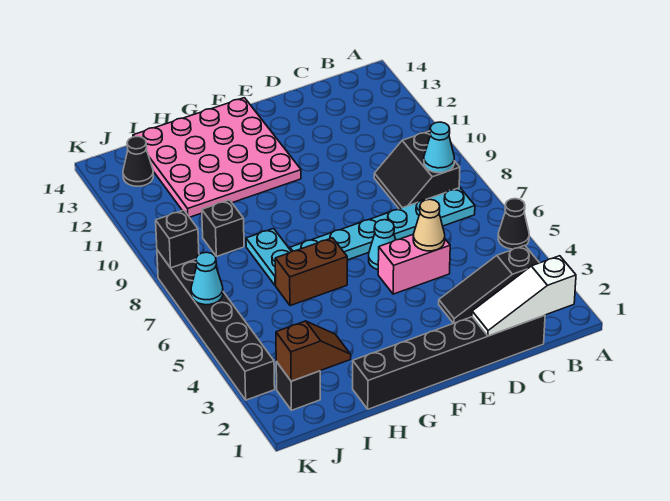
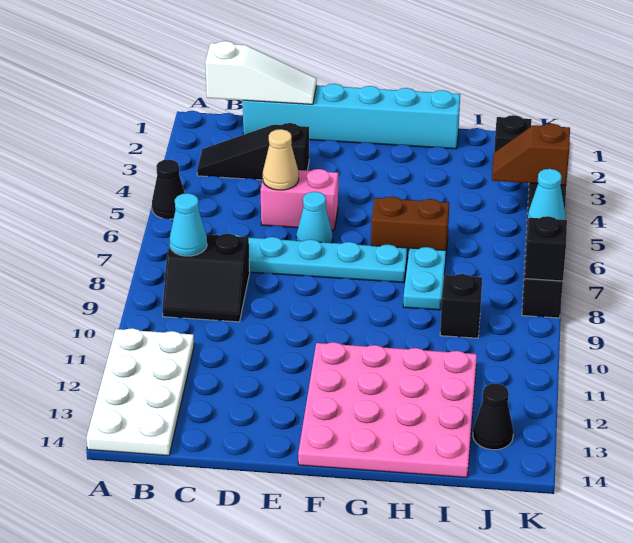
none -> white 2x4 plate [86,328,194,456]
black 1x3 slope [439,245,539,323] -> black 1x3 slope turned to [197,123,309,180]
black 2x2 slope [374,131,460,209] -> black 2x2 slope turned to [162,234,250,322]
black 1x6 brick [353,315,545,409] -> cyan 1x6 brick [243,84,460,149]
brown 1x2 slope [276,321,351,381] -> brown 1x2 slope moved to [492,124,570,185]

